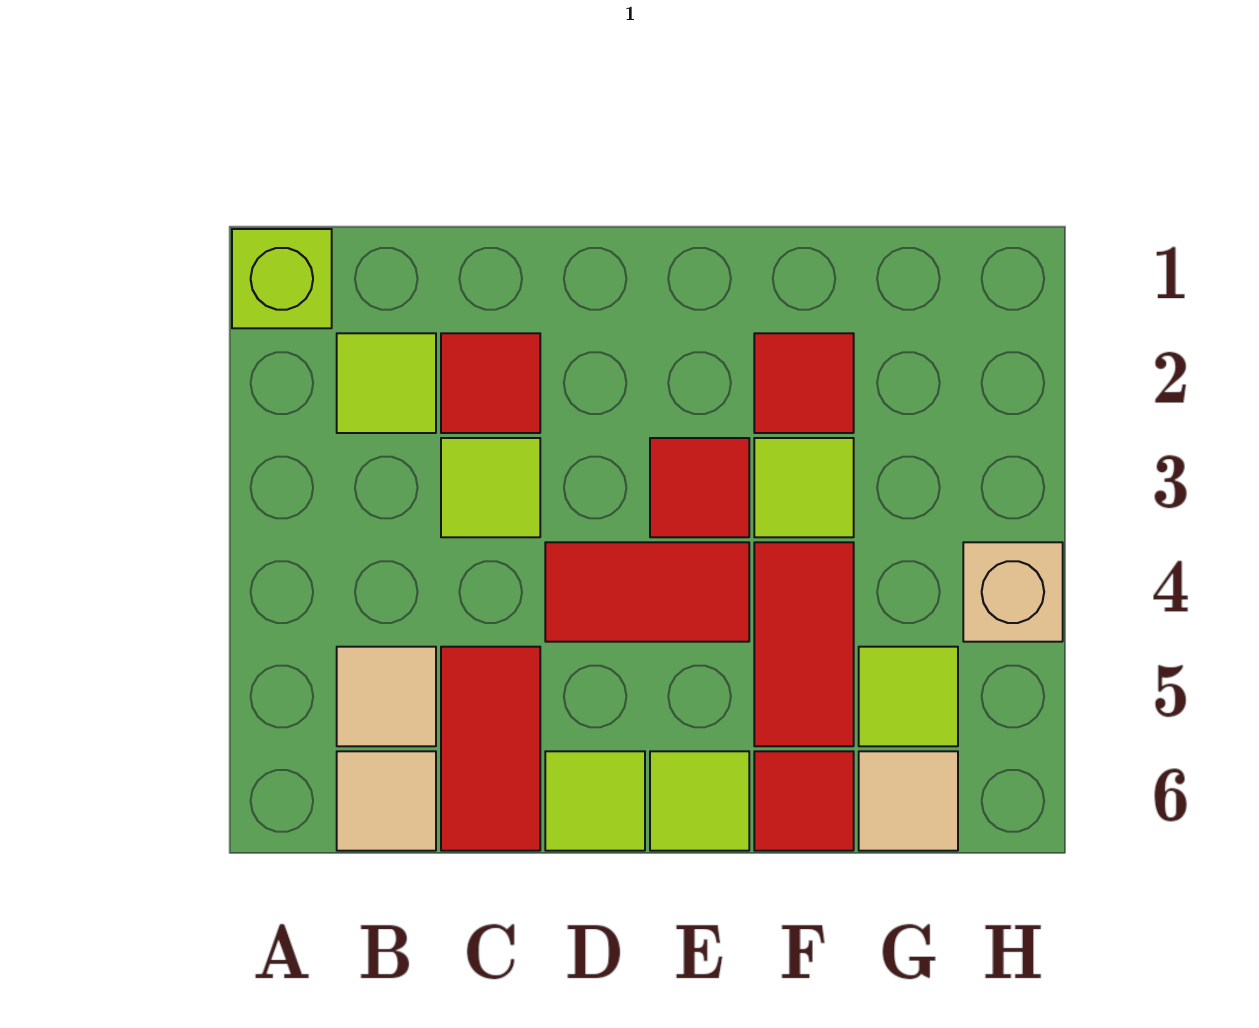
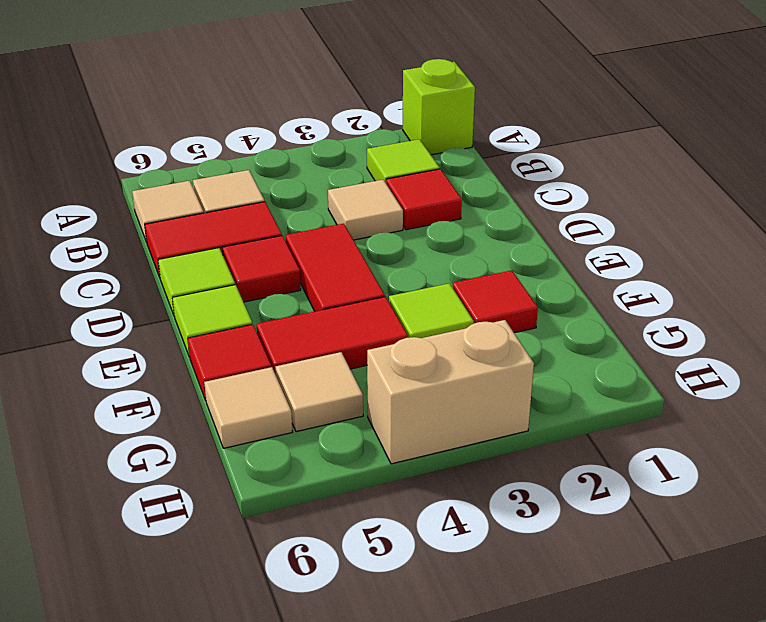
lime 1x1 tile [441,438,540,537] -> tan 1x1 tile [328,180,403,240]
red 1x1 tile [650,438,749,537] -> red 1x1 tile moved to [223,236,301,302]
lime 1x1 tile [859,647,958,746] -> tan 1x1 tile [276,352,363,432]
tan 1x1 brick [963,542,1063,642] -> tan 1x2 brick [367,320,534,464]

